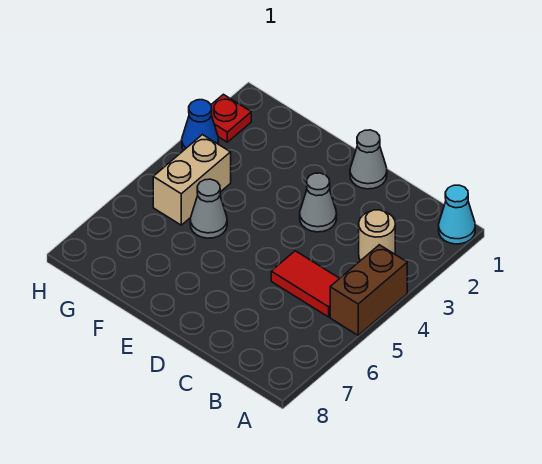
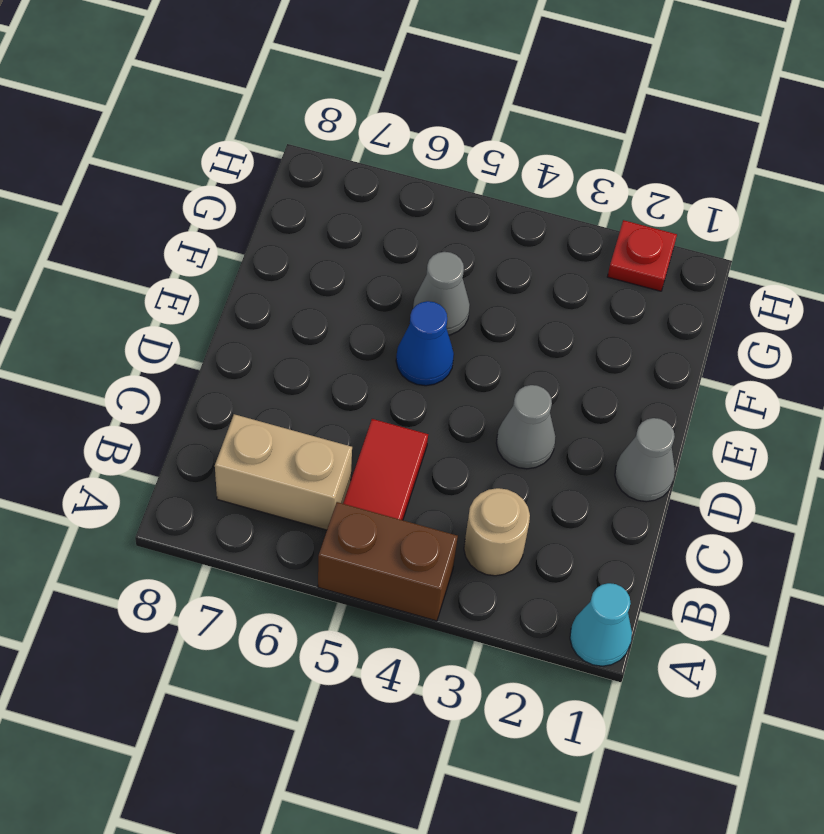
tan 1x2 brick [153,135,231,225] -> tan 1x2 brick moved to [215,414,352,530]
blue 1x1 cone [182,100,219,150] -> blue 1x1 cone moved to [396,301,454,386]

